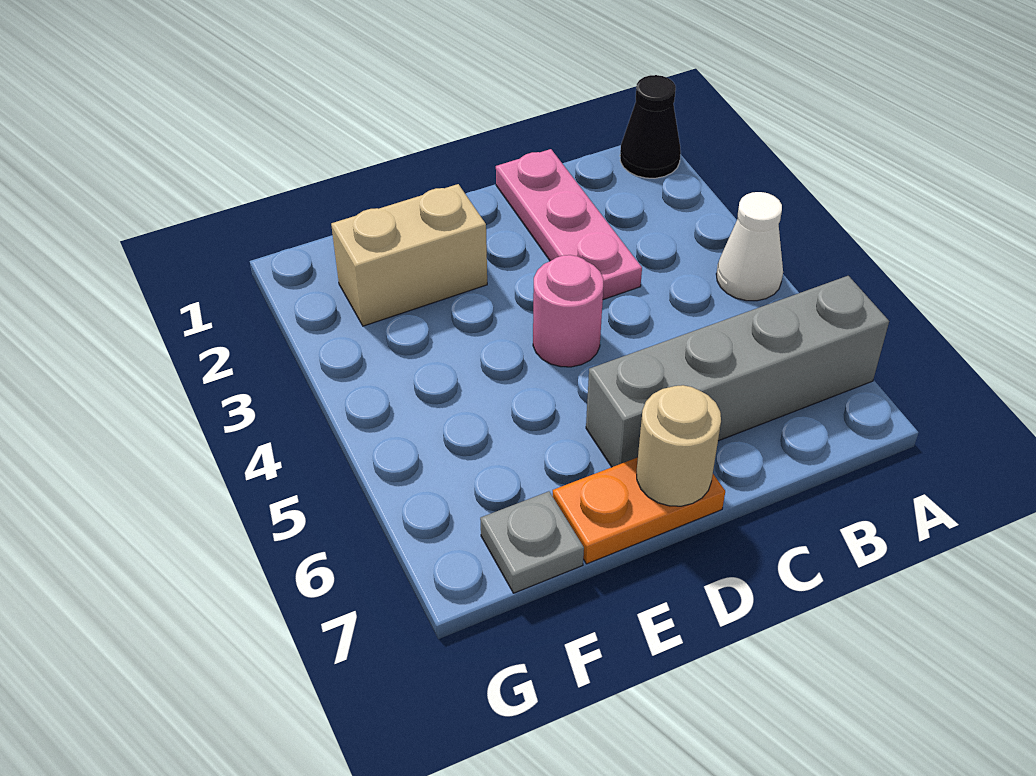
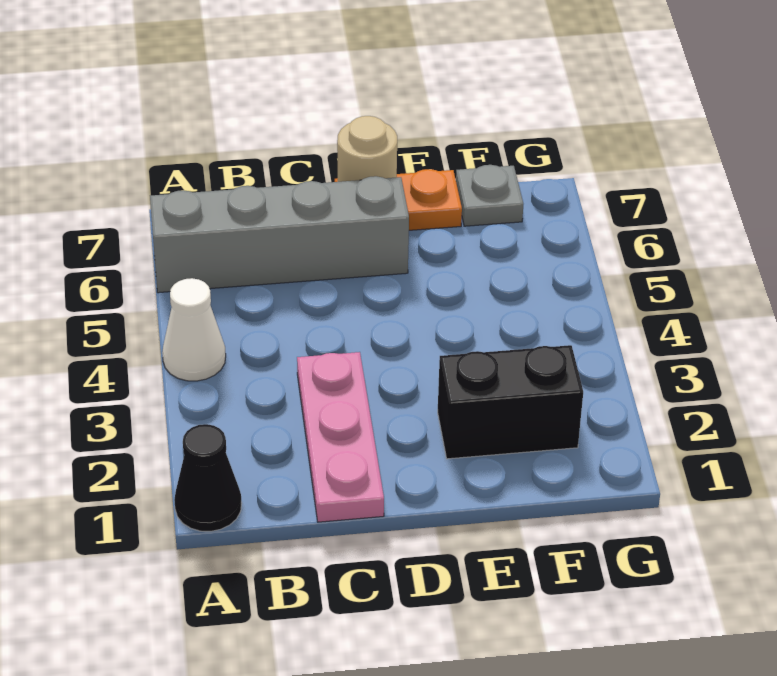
pink 1x1 round brick [533,255,603,367] -> none
tan 1x2 brick [331,184,487,326] -> black 1x2 brick [438,345,583,459]

